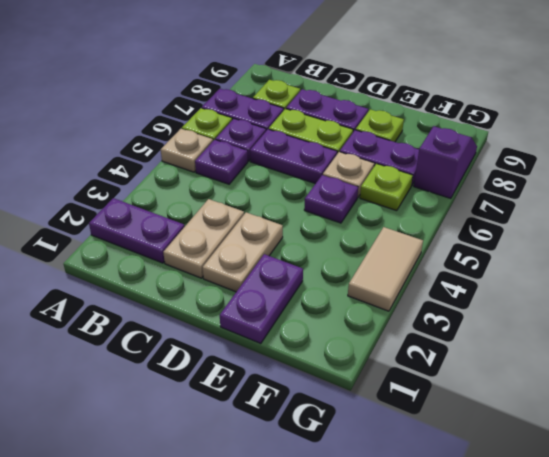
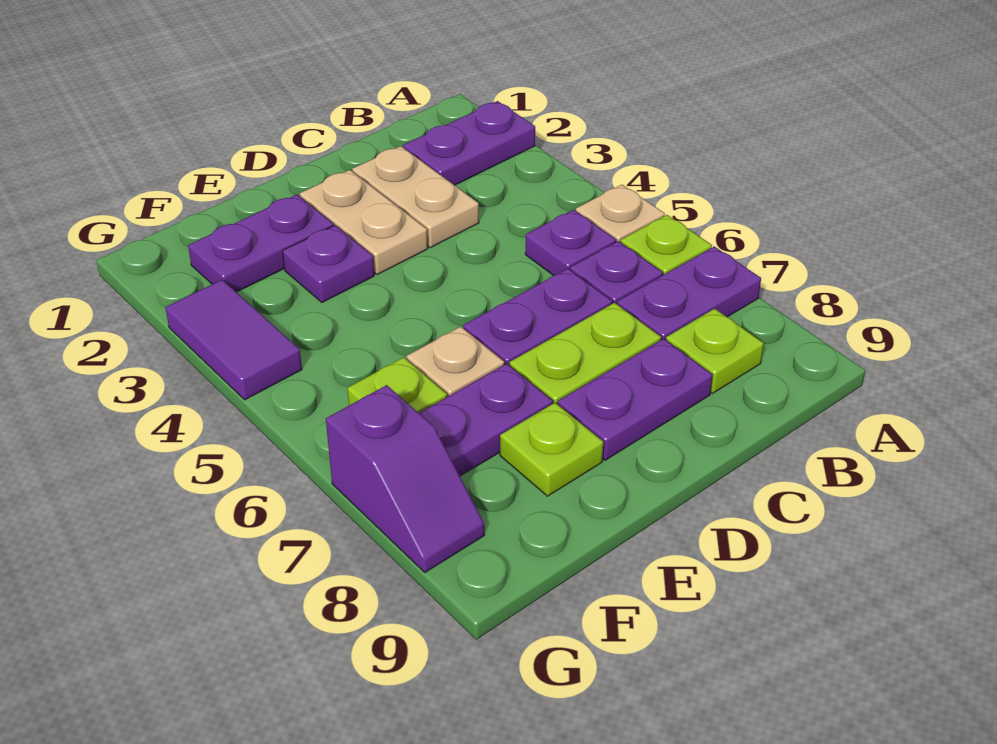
purple 1x2 plate [220,254,303,344] -> purple 1x2 plate turned to [188,195,333,292]
purple 1x1 plate [304,175,358,223] -> purple 1x1 plate moved to [283,225,374,303]
tan 1x2 tile [348,227,423,311] -> purple 1x2 tile [165,280,302,400]

